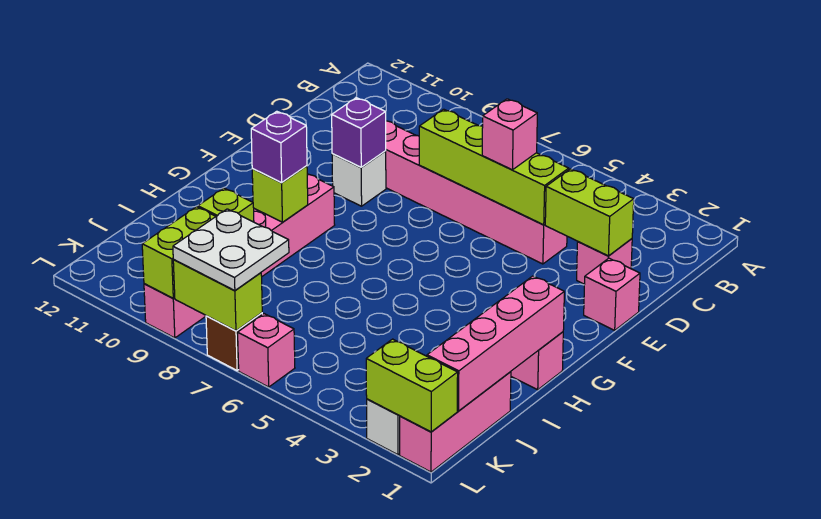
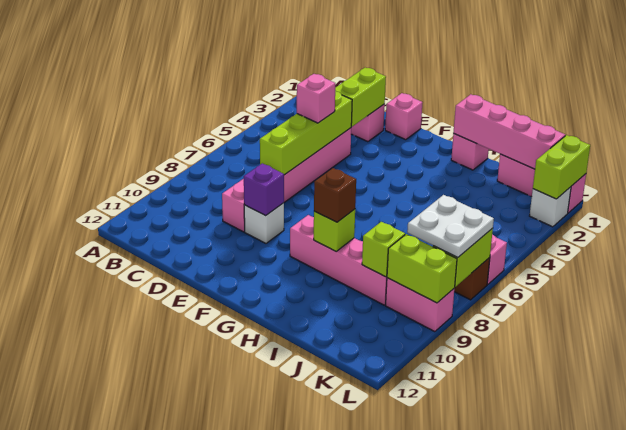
purple 1x1 brick [251,111,307,183] -> brown 1x1 brick [314,168,356,222]

